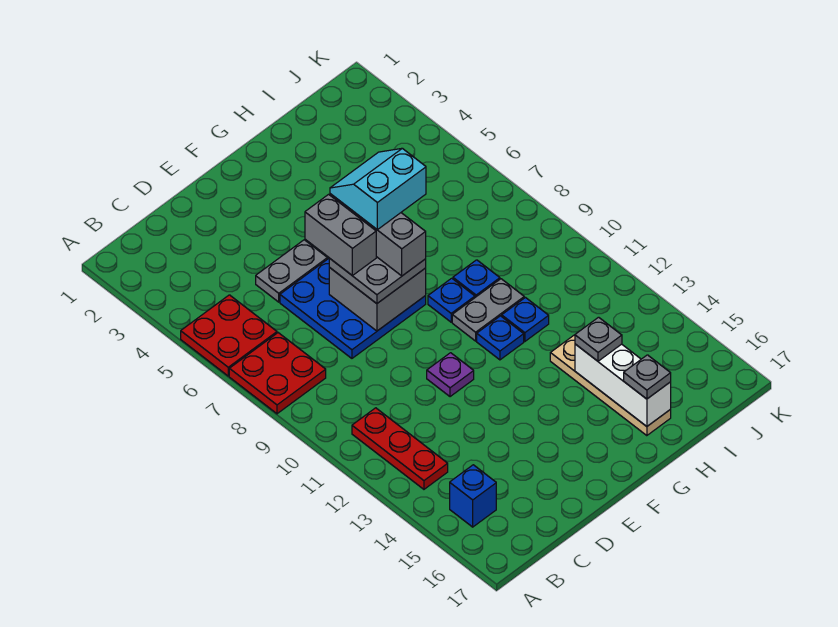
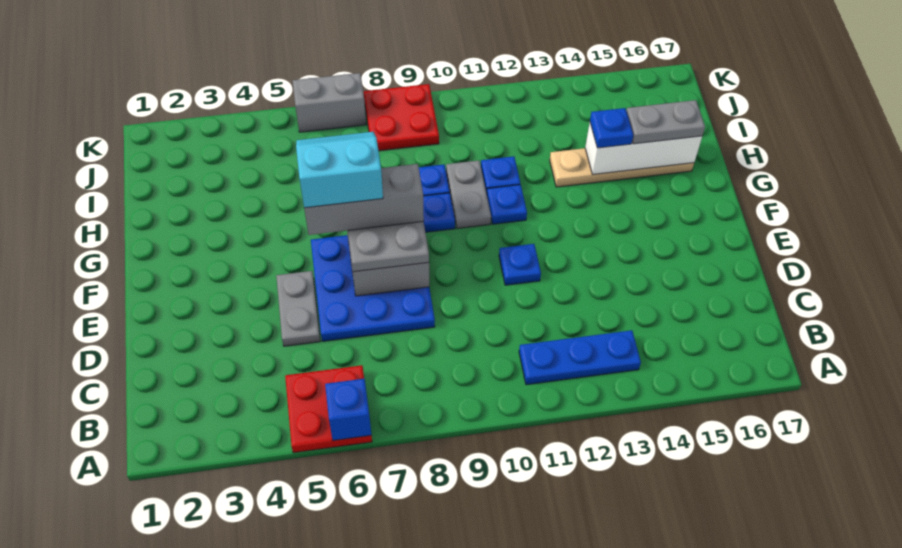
red 2x2 plate [229,333,326,414] -> red 2x2 plate moved to [364,84,439,151]
red 1x3 plate [352,408,448,489] -> blue 1x3 plate [519,330,641,385]
blue 1x1 brick [450,465,496,527] -> blue 1x1 brick moved to [325,379,371,440]
grey 1x2 brick [305,194,376,275] -> grey 1x2 brick moved to [293,73,366,132]
purple 1x1 plate [427,353,474,397] -> blue 1x1 plate [499,244,541,285]
cyan 2x2 slope [330,148,426,230] -> cyan 2x2 slope turned to [296,132,383,208]
grey 1x1 plate [575,317,622,361] -> blue 1x1 plate [590,108,633,148]
grey 1x1 plate [624,355,671,399] -> grey 1x2 plate [626,100,705,144]

